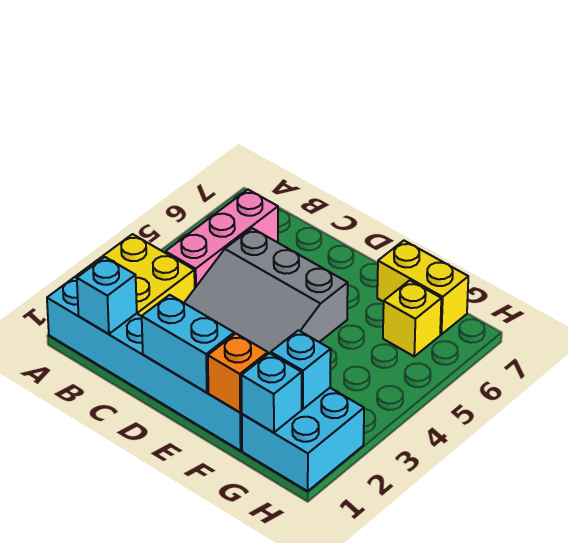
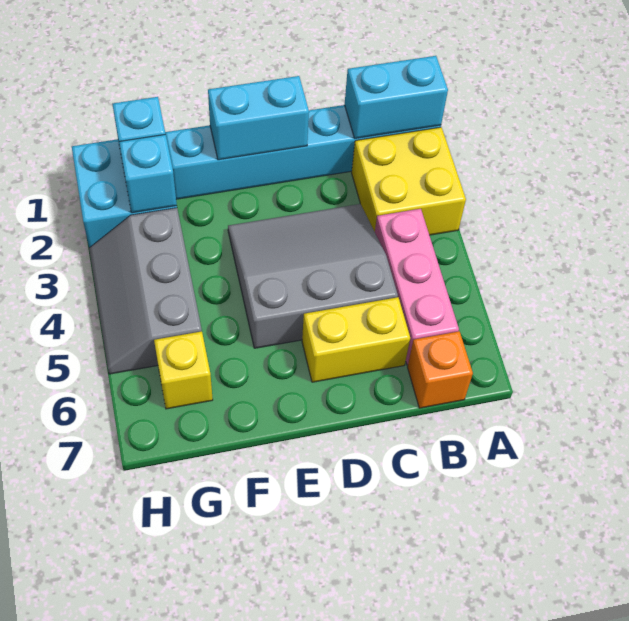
cyan 1x1 brick [77,257,137,334] -> cyan 1x2 brick [345,56,448,138]
orange 1x1 brick [208,334,268,412] -> orange 1x1 brick moved to [408,331,473,408]
yellow 1x2 brick [377,241,468,334] -> yellow 1x2 brick moved to [302,297,410,382]
none -> grey 2x3 slope [89,208,202,374]

